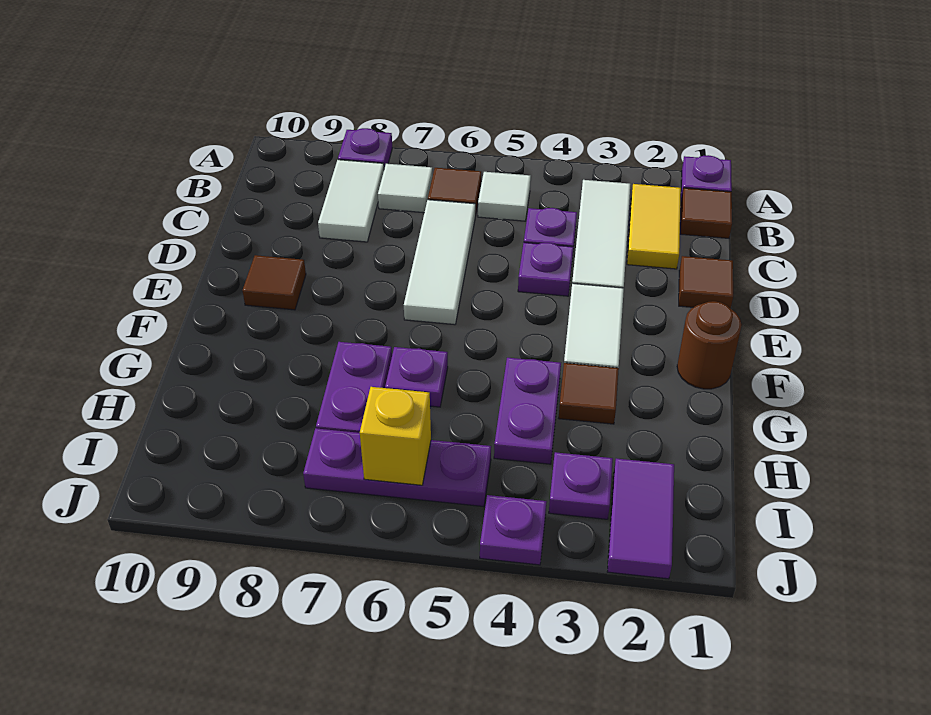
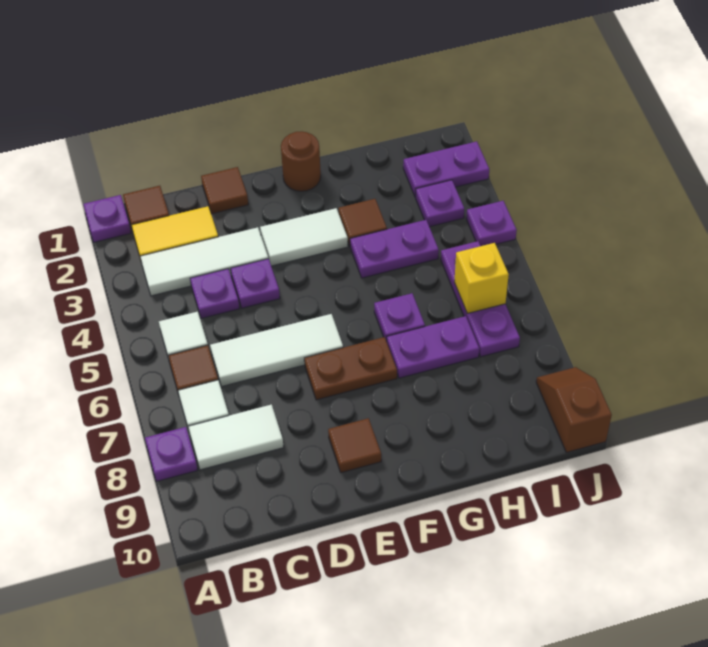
none -> brown 1x2 plate [304,337,397,400]
purple 1x2 tile [608,459,674,579] -> purple 1x2 plate [403,142,489,197]
none -> brown 1x2 slope [536,367,612,452]

